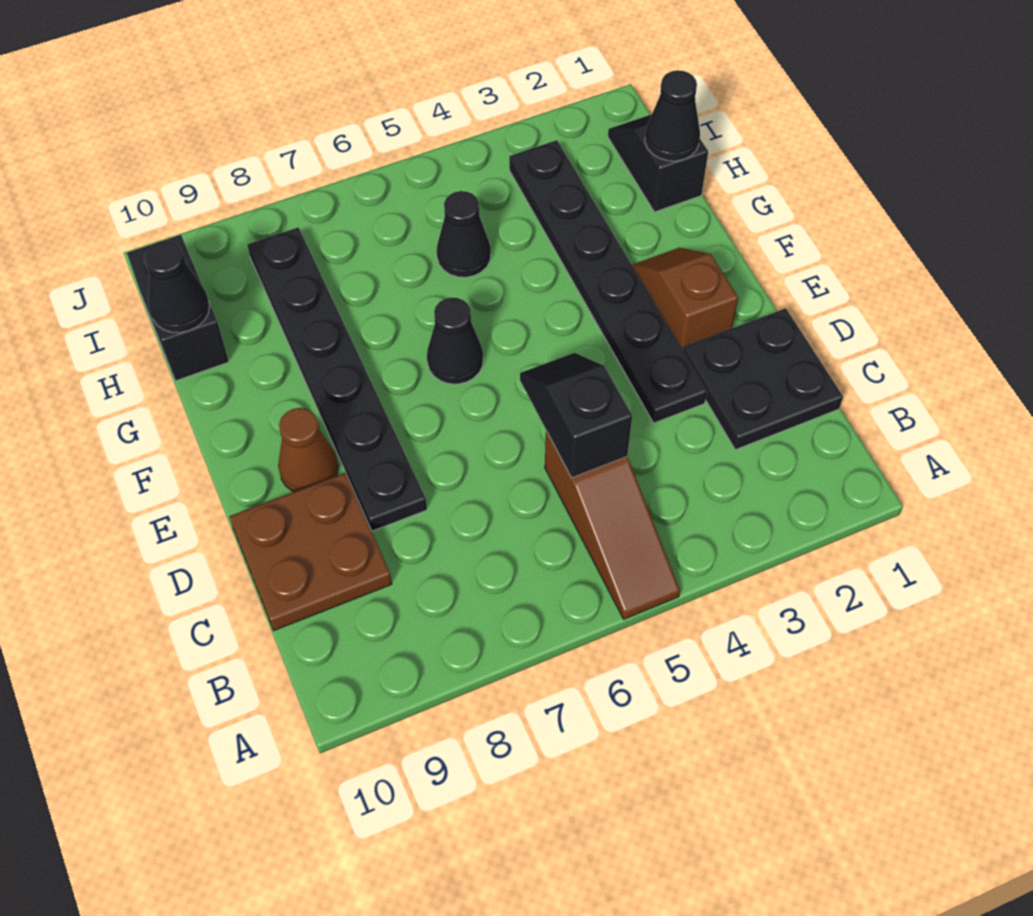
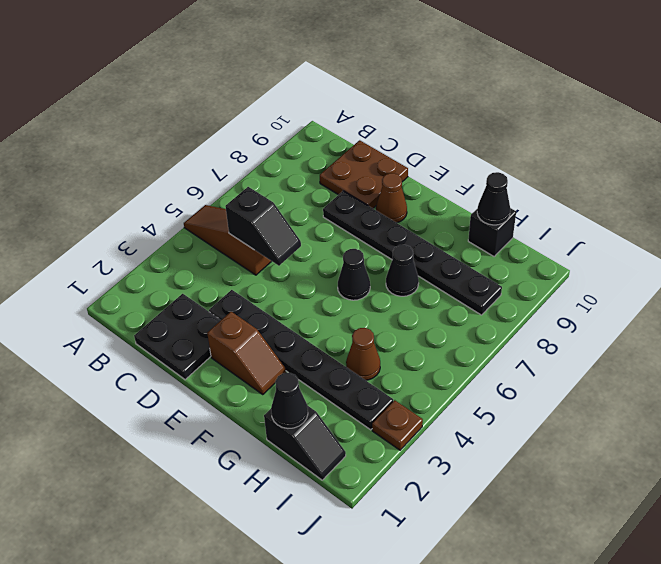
none -> brown 1x1 cone [346,328,380,380]
black 1x1 cone [437,191,491,277] -> black 1x1 cone moved to [386,245,419,296]
black 1x2 brick [127,235,229,381] -> black 1x1 brick [468,208,516,256]
none -> brown 1x1 plate [372,400,423,450]

